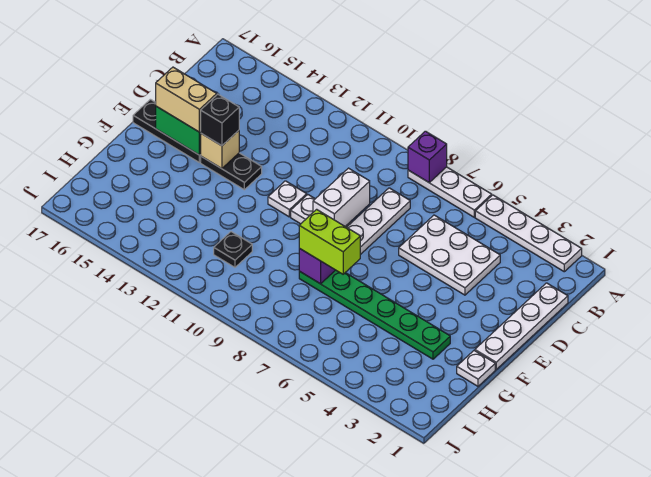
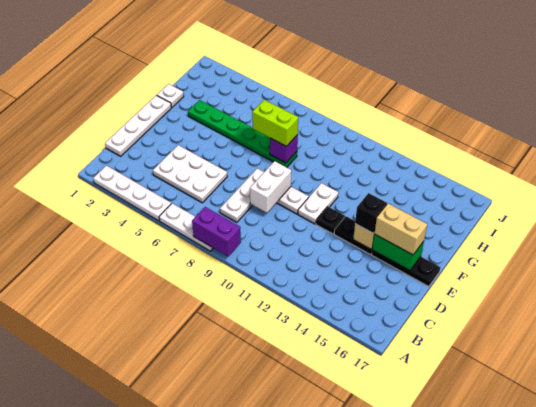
purple 1x1 brick [408,131,447,182] -> purple 1x2 brick [192,207,241,256]
white 1x1 plate [268,181,307,217] -> white 1x2 plate [298,183,338,224]
black 1x1 plate [214,232,252,267] -> black 1x1 plate moved to [316,206,345,234]

